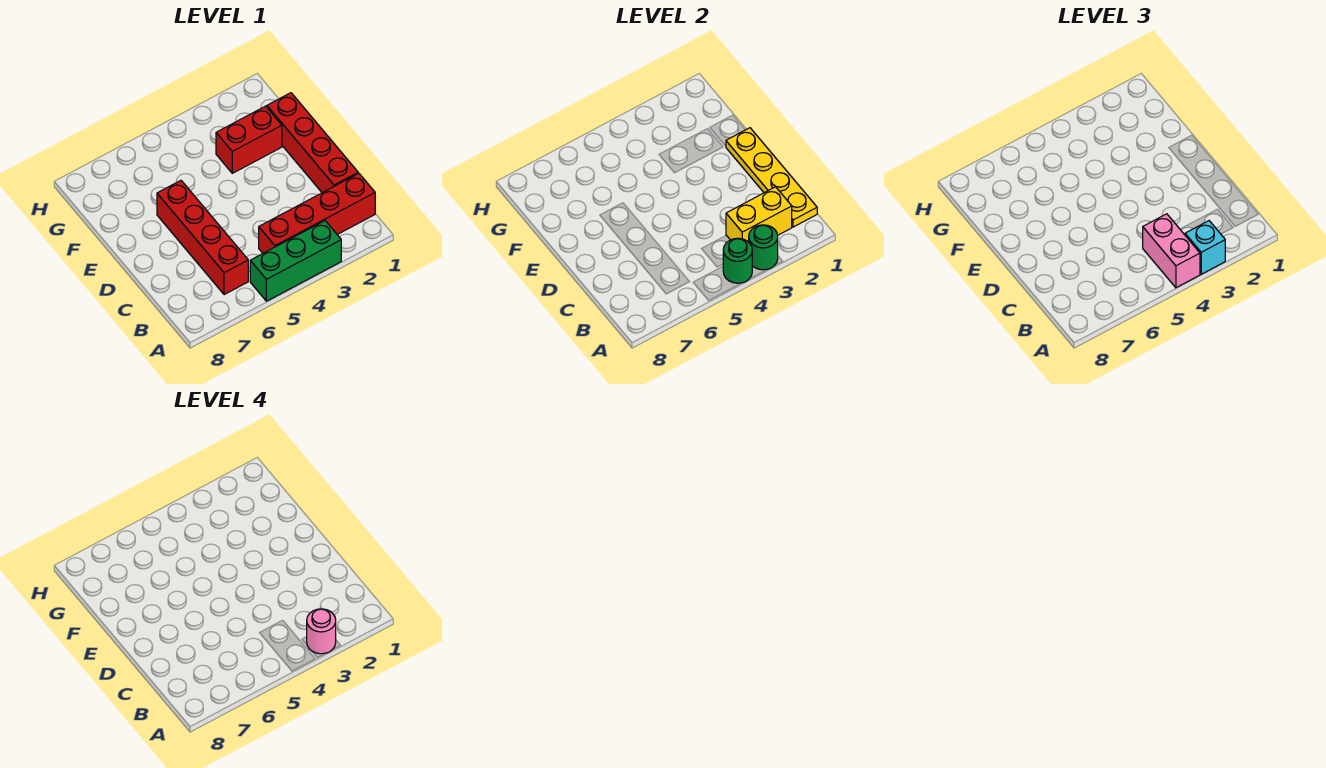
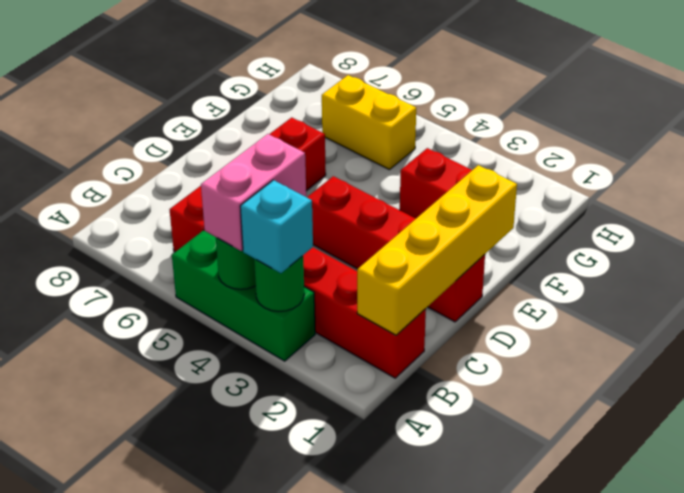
pink 1x1 round brick [307,609,336,654] -> none
yellow 1x4 plate [726,128,817,227] -> yellow 1x4 brick [357,165,517,335]
yellow 1x2 brick [726,187,792,242] -> yellow 1x2 brick moved to [322,75,416,170]
red 1x4 brick [267,93,358,193] -> red 1x4 brick turned to [307,176,485,322]

